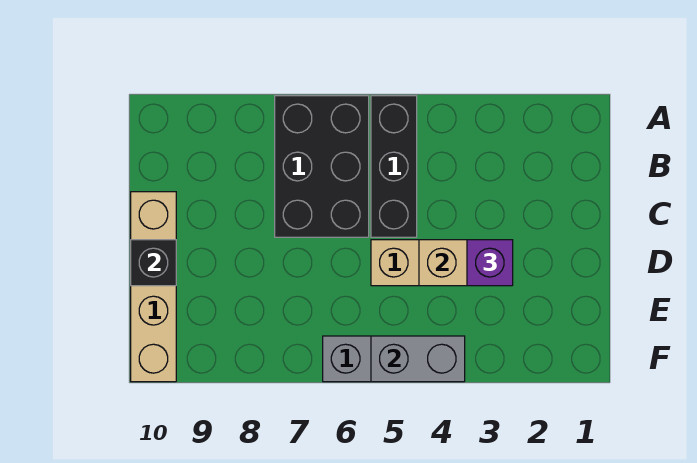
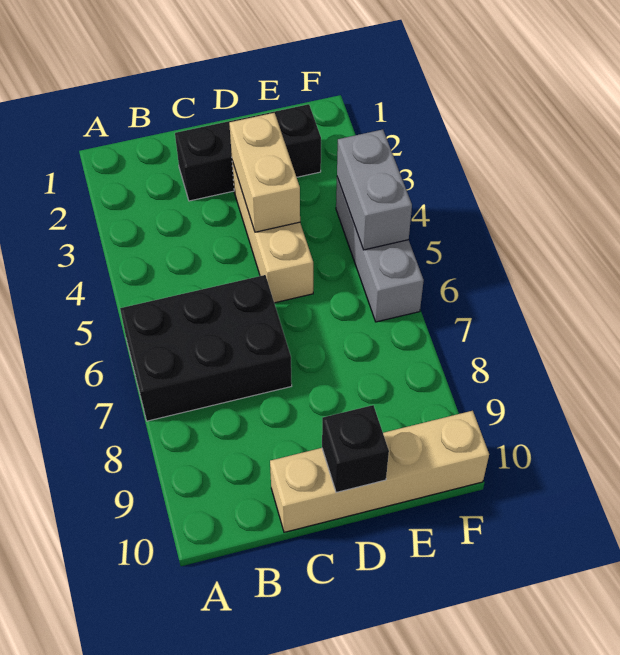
black 1x3 brick [371,96,417,237] -> black 1x3 brick moved to [175,104,321,201]
purple 1x1 brick [467,240,513,286] -> none

